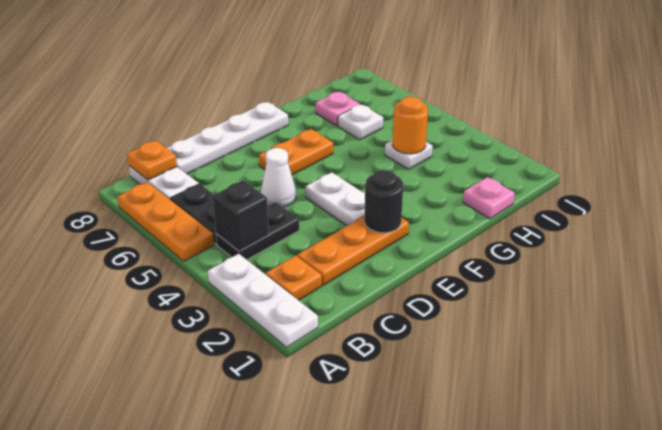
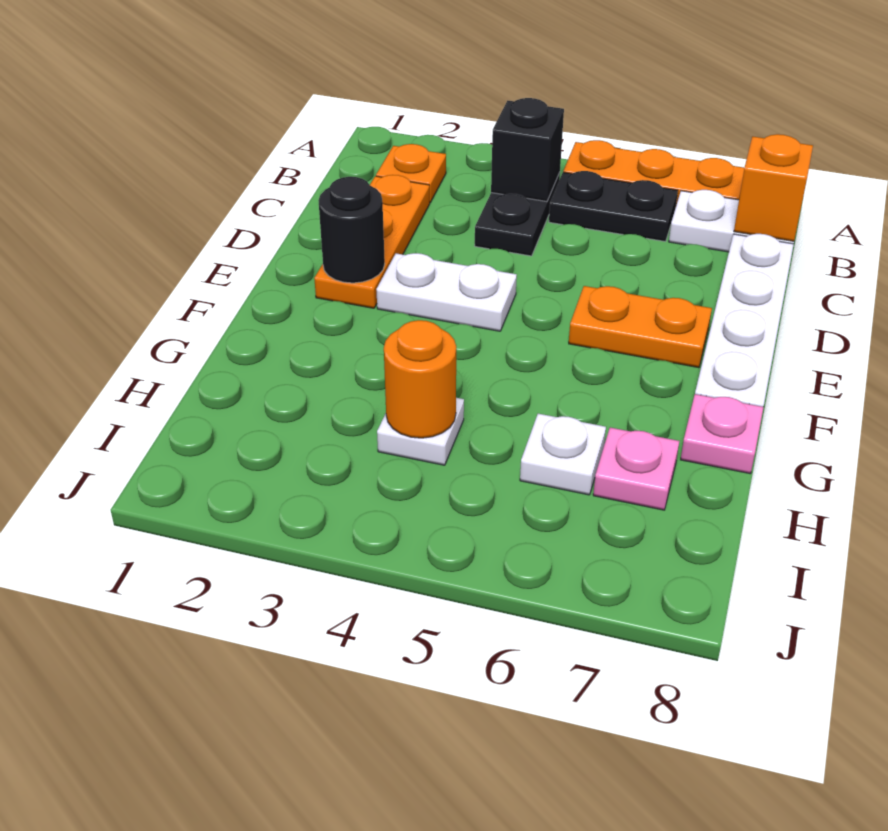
white 1x3 plate [208,254,318,347] -> none
orange 1x1 plate [127,141,177,180] -> orange 1x1 brick [734,134,813,241]
white 1x1 cone [261,148,296,207] -> none
orange 1x2 plate [259,129,333,175] -> orange 1x2 plate turned to [569,286,712,368]
pink 1x1 plate [463,177,515,219] -> pink 1x1 plate moved to [681,394,764,474]

